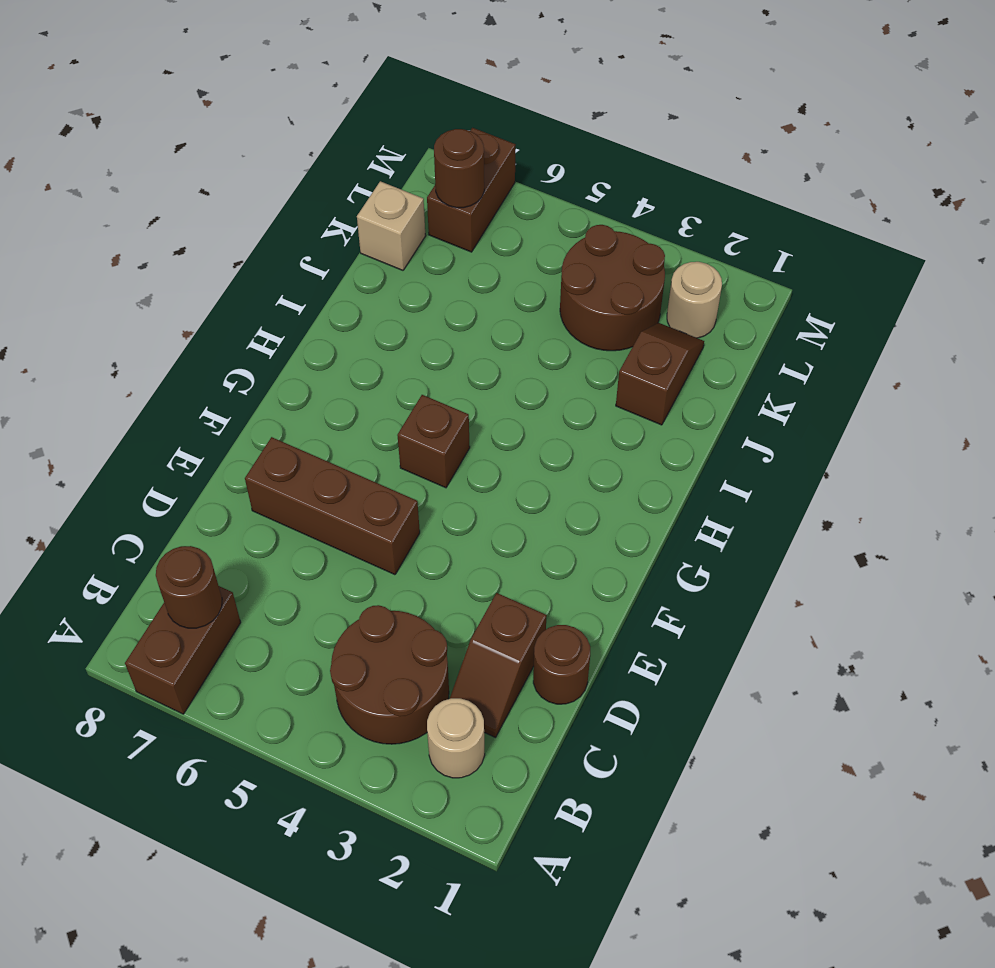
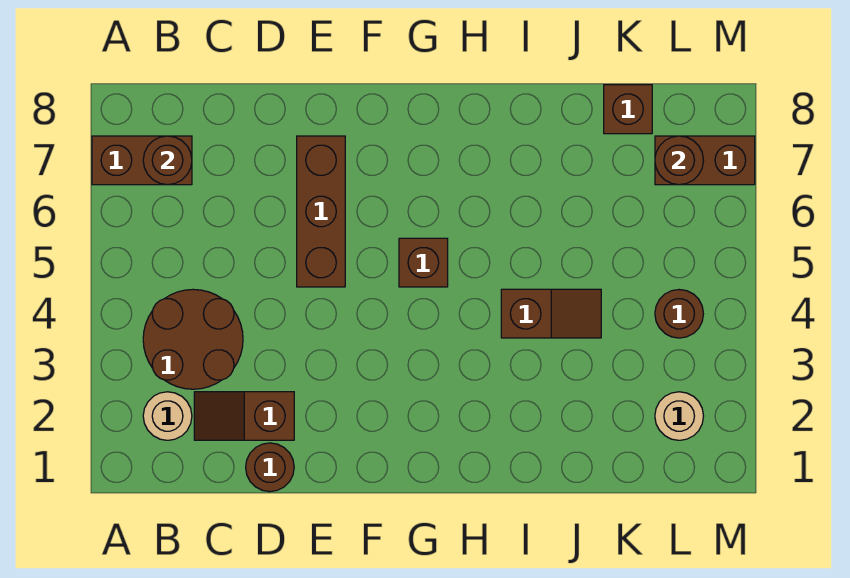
brown 1x2 slope [616,323,704,425] -> brown 1x2 slope moved to [501,289,601,338]
brown 2x2 round brick [560,225,665,351] -> brown 1x1 round brick [655,290,703,338]
tan 1x1 brick [357,181,426,270] -> brown 1x1 brick [604,85,652,134]

